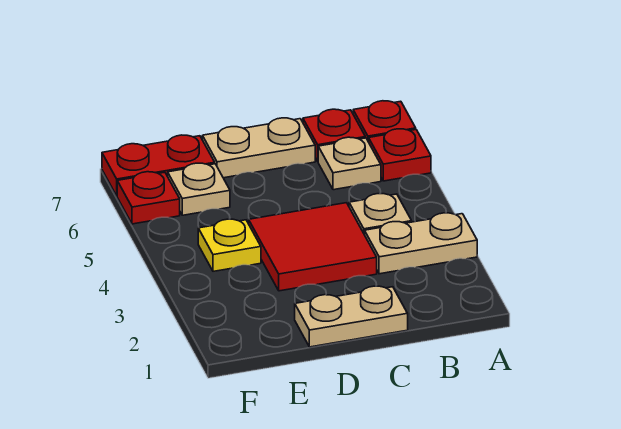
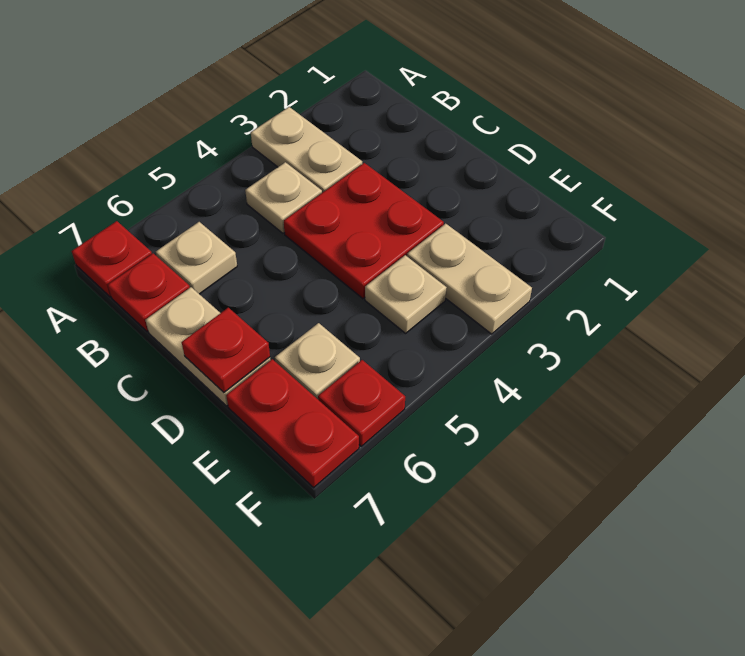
red 1x1 plate [369,129,431,181] -> red 1x1 plate moved to [182,308,270,392]
tan 1x2 plate [295,286,408,347] -> tan 1x2 plate moved to [407,224,532,334]
red 2x2 tile [249,203,377,291] -> red 2x2 plate [284,163,444,299]
yellow 1x1 plate [198,219,261,271] -> tan 1x1 plate [365,255,447,333]

